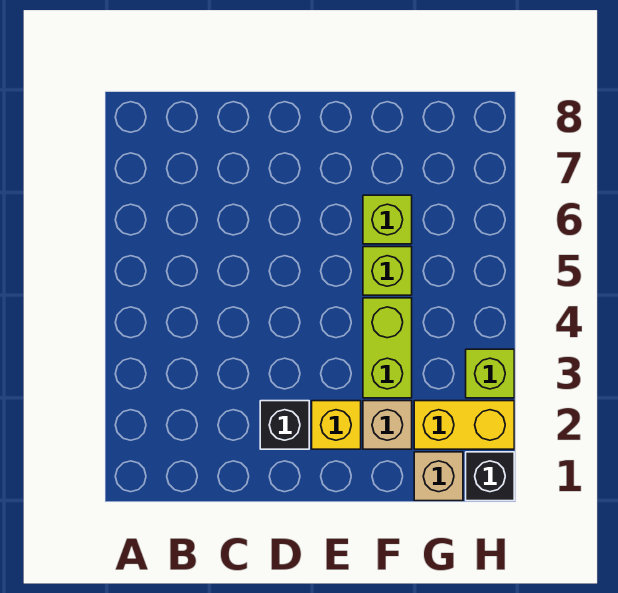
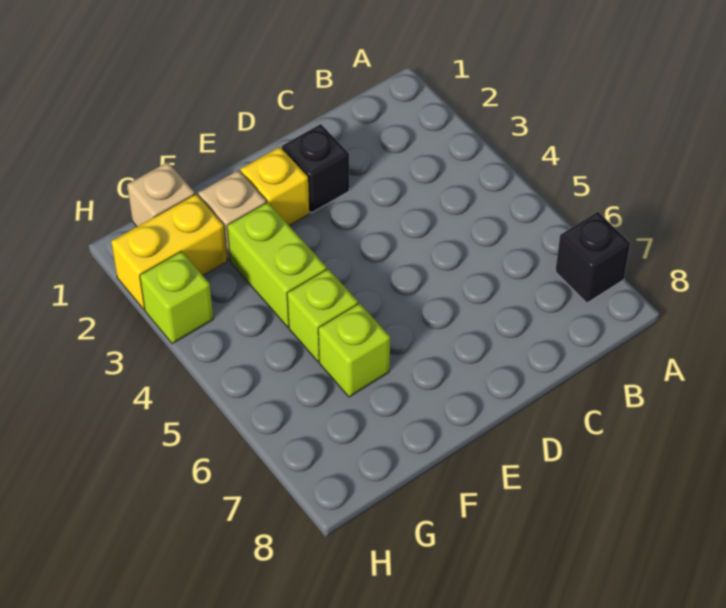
black 1x1 brick [466,452,514,501] -> black 1x1 brick moved to [555,212,630,303]

